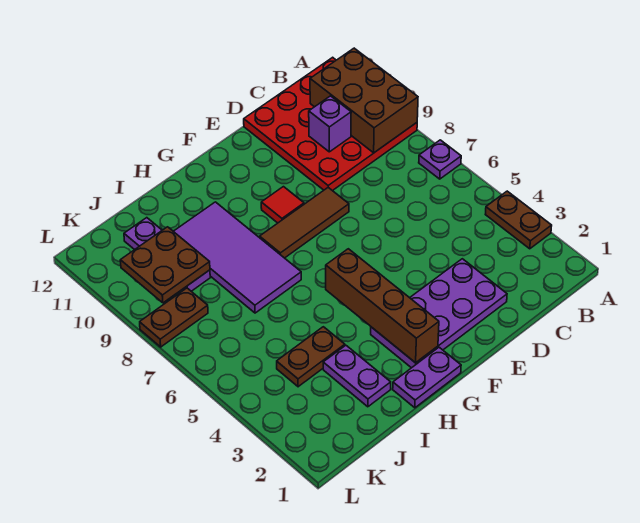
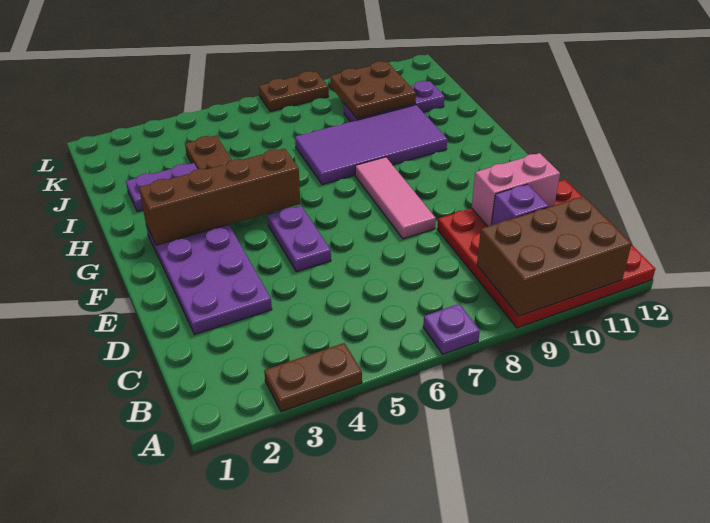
none -> pink 1x2 brick [472,153,560,226]
brown 1x3 tile [260,188,349,258] -> pink 1x3 tile [355,157,436,239]
red 1x1 tile [261,187,304,223] -> none
purple 1x2 plate [393,347,461,408] -> purple 1x2 plate moved to [268,206,331,272]
brown 1x2 plate [140,288,208,347] -> brown 1x2 plate turned to [259,71,329,112]

